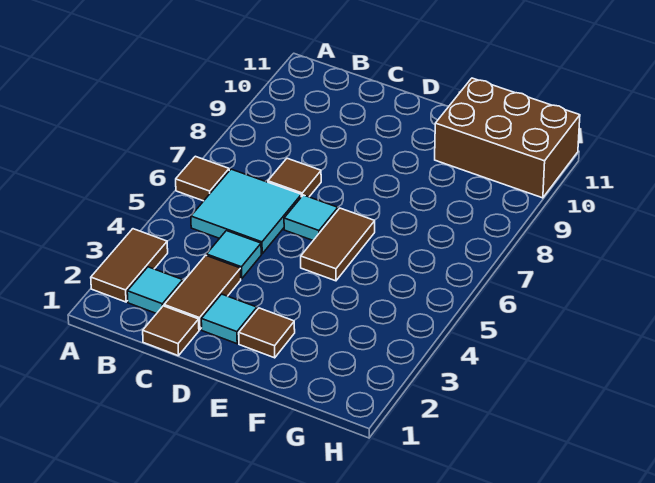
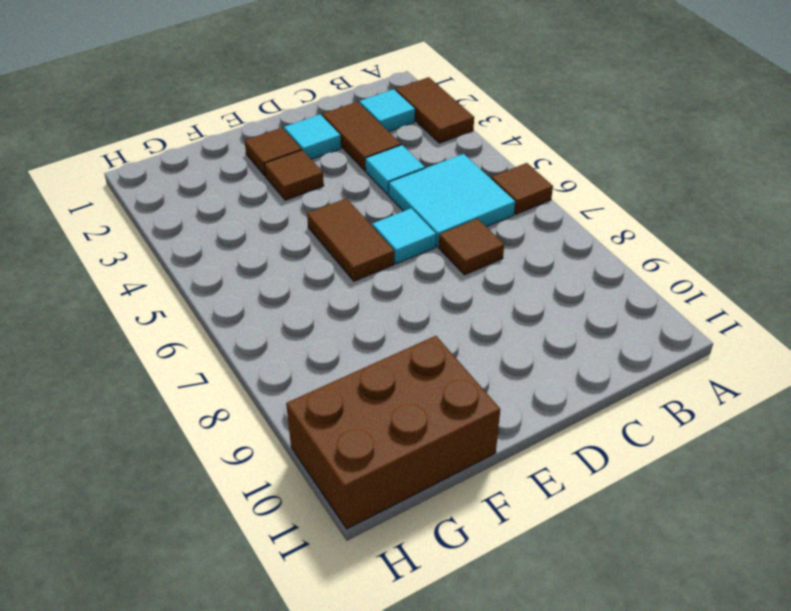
brown 1x1 tile [143,306,199,356] -> brown 1x1 tile moved to [264,150,324,200]

